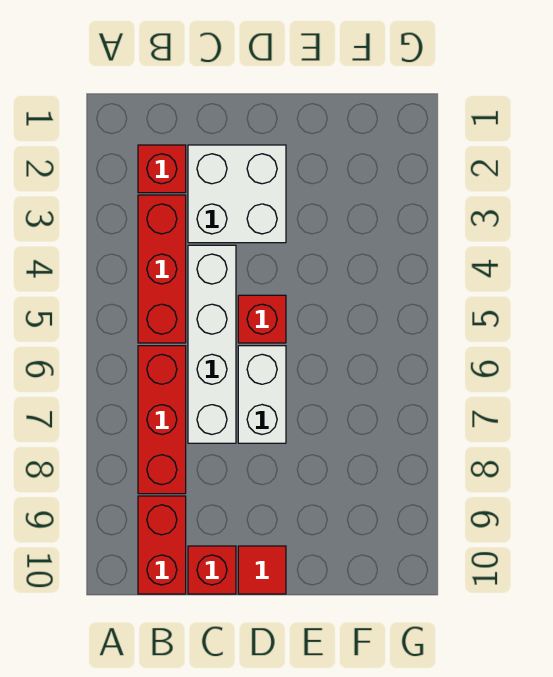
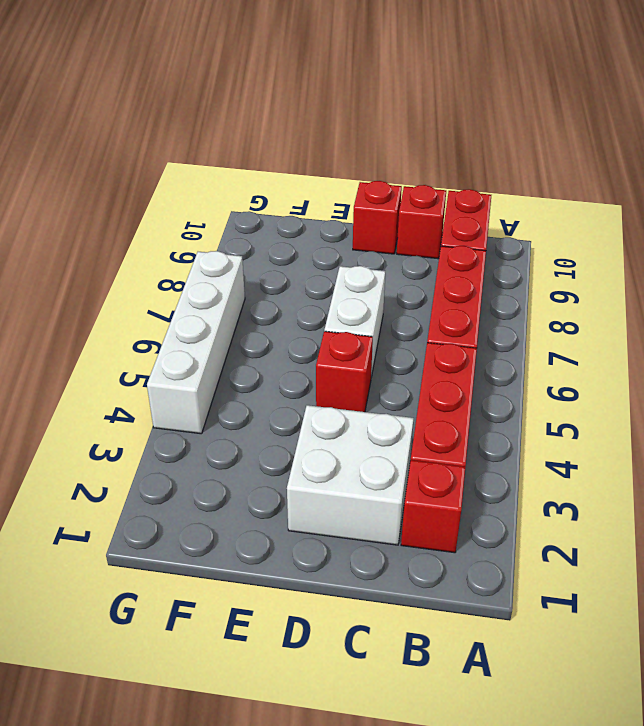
white 1x4 brick [188,245,236,443] -> white 1x4 brick moved to [147,251,245,434]
red 1x1 tile [238,546,286,594] -> red 1x1 brick [353,181,402,254]

